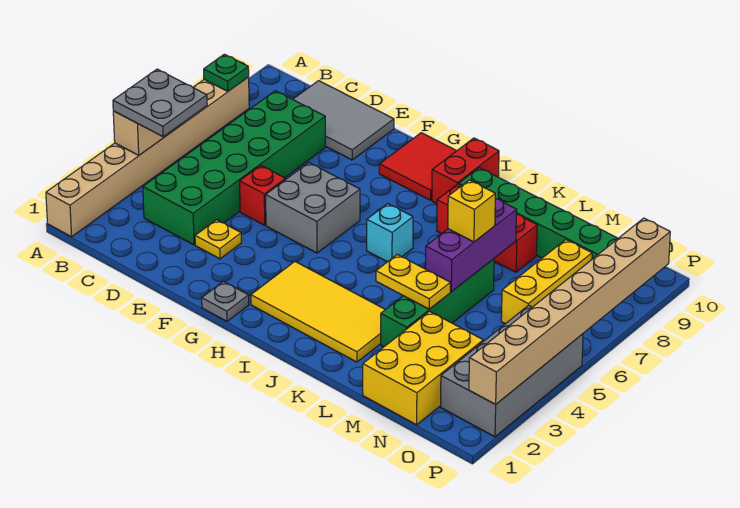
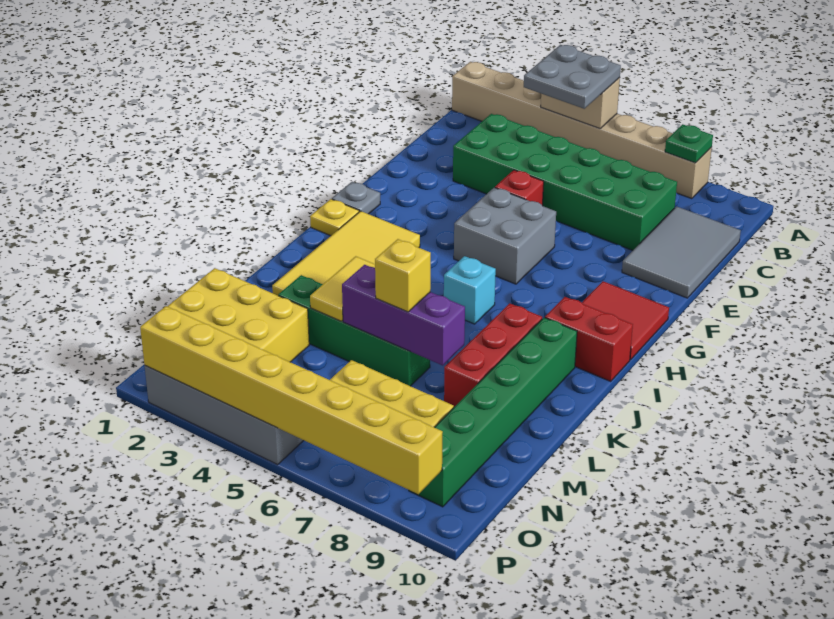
yellow 1x1 plate [195,220,241,259] -> yellow 1x1 plate moved to [310,199,359,236]
yellow 1x2 plate [376,255,450,309] -> yellow 1x2 tile [310,256,375,321]
tan 1x8 brick [469,218,670,404] -> yellow 1x8 brick [140,306,443,494]

